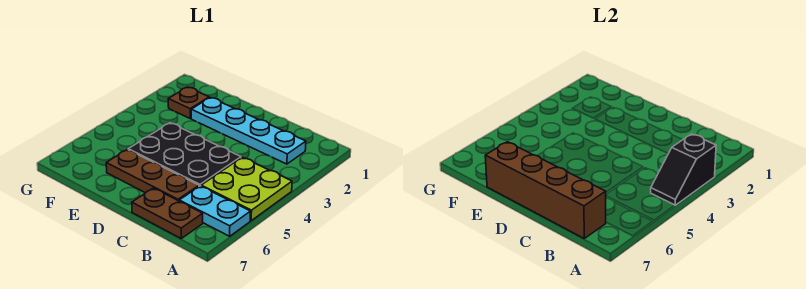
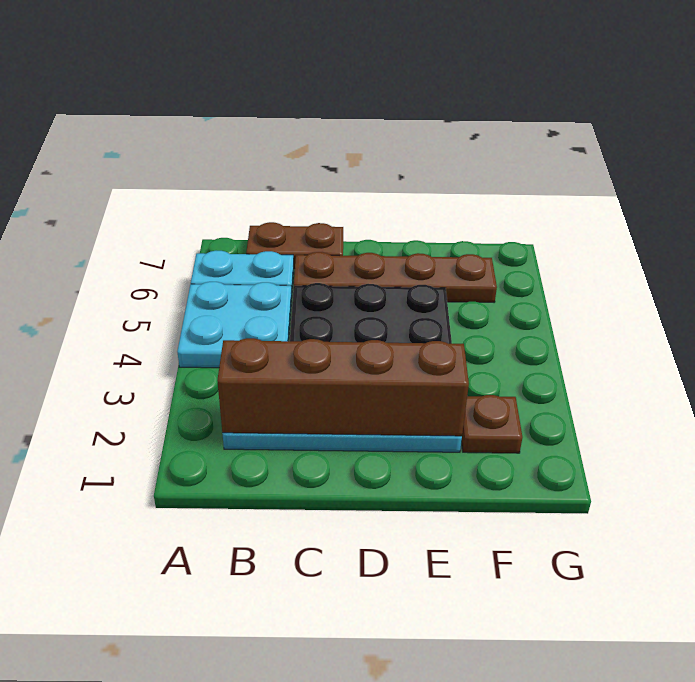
black 1x2 slope [651,134,716,205] -> none
lime 2x2 plate [201,157,292,220] -> cyan 2x2 plate [177,282,292,368]
brown 1x4 brick [485,142,606,238] -> brown 1x4 brick moved to [217,338,469,436]
brown 1x3 plate [106,149,199,201] -> brown 1x4 plate [294,252,497,302]

